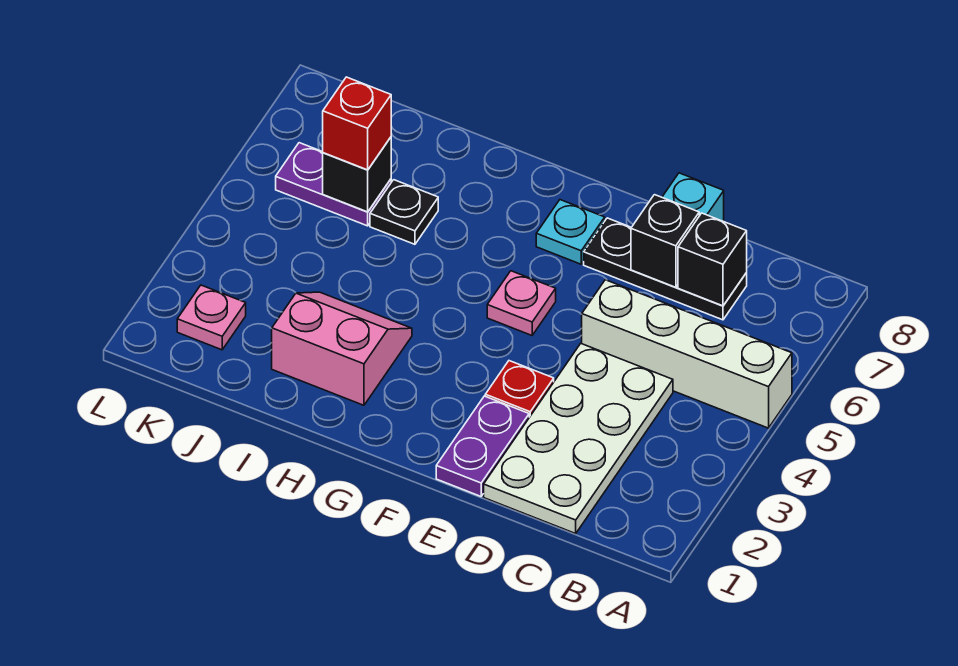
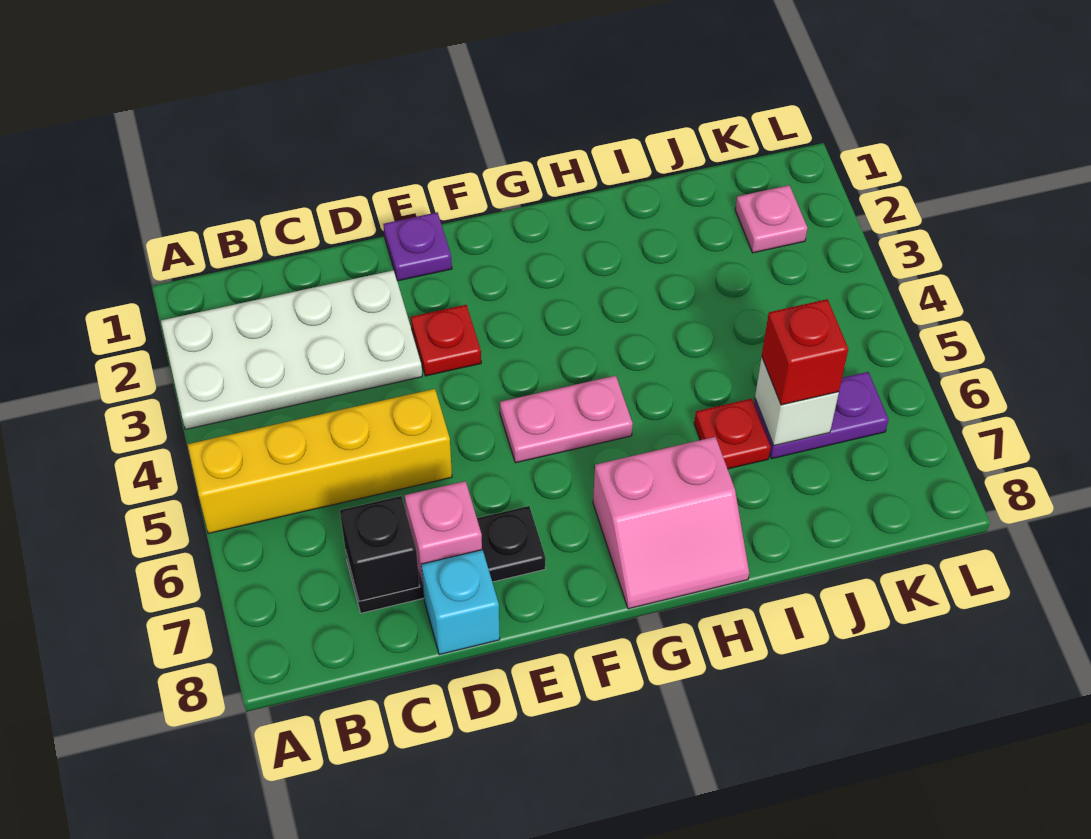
white 1x4 brick [582,280,792,428] -> yellow 1x4 brick [188,389,452,534]
white 2x4 plate [484,344,673,534] -> white 2x4 plate turned to [161,270,422,429]
black 1x1 brick [631,195,699,288] -> pink 1x1 brick [405,481,482,585]
purple 1x2 plate [436,396,529,496] -> purple 1x1 plate [383,212,452,281]
pink 1x1 plate [487,271,556,335] -> pink 1x2 plate [500,376,633,463]
cyan 1x1 plate [536,200,605,264] -> none
pink 2x2 slope [272,292,412,405] -> pink 2x2 slope moved to [593,437,749,609]
black 1x1 plate [370,180,438,244] -> red 1x1 plate [694,399,771,469]
black 1x1 brick [323,137,391,212] -> white 1x1 brick [755,357,839,446]

